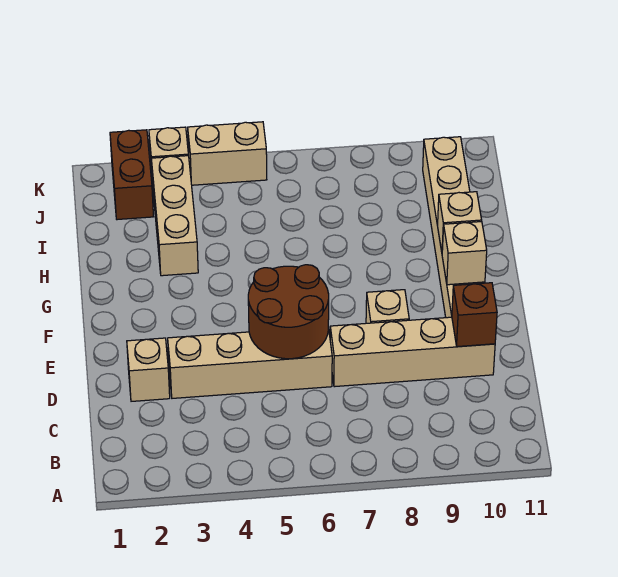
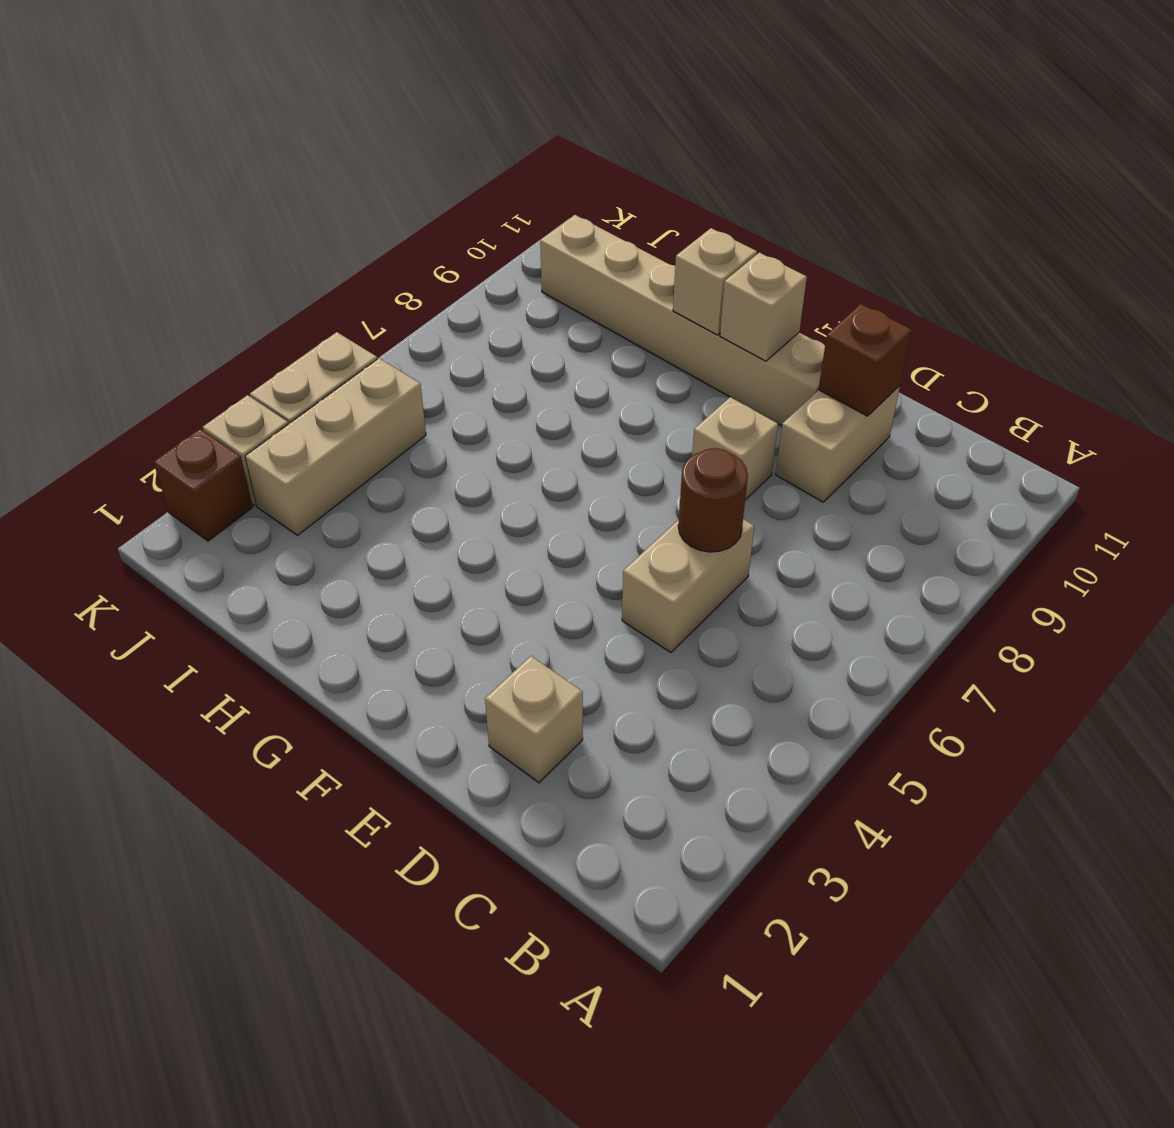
tan 1x4 brick [168,327,332,398] -> tan 1x2 brick [622,519,754,652]
brown 2x2 round brick [248,265,329,359] -> brown 1x1 round brick [678,448,748,552]
tan 1x4 brick [330,317,495,387] -> tan 1x2 brick [776,386,900,502]
tan 1x3 brick [151,156,198,276] -> tan 1x3 brick turned to [245,358,426,535]
brown 1x2 brick [110,130,153,220] -> brown 1x1 brick [154,429,253,541]

